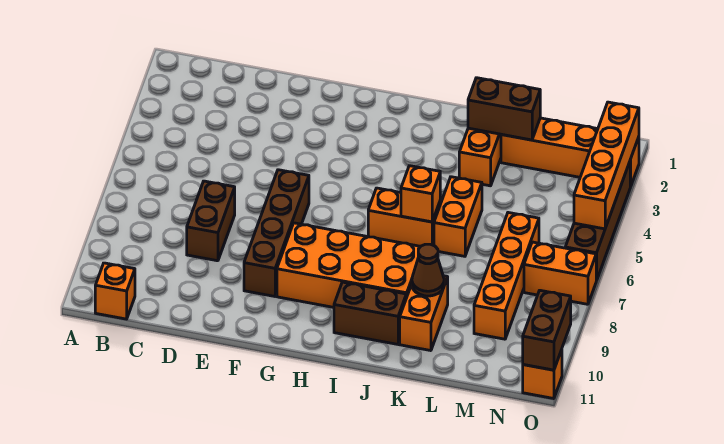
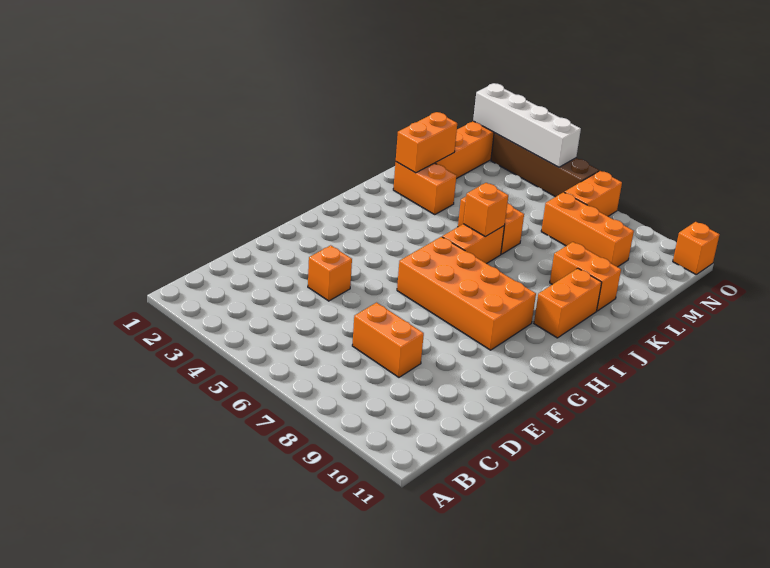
orange 1x1 brick [95,263,135,319] -> orange 1x1 brick moved to [308,245,352,301]
brown 1x2 brick [187,181,235,261] -> orange 1x2 brick [352,303,424,377]
brown 1x4 brick [244,170,309,296] -> none
orange 2x4 brick [277,223,421,307] -> orange 2x4 brick turned to [397,237,536,350]
brown 1x2 brick [334,282,406,344] -> orange 1x2 brick [534,268,602,338]
brown 1x2 brick [468,78,540,140] -> orange 1x2 brick [396,112,457,173]
brown 1x1 cone [412,244,444,296] -> none
orange 1x4 brick [474,213,539,339] -> orange 1x3 brick [541,192,634,267]
orange 1x4 brick [574,102,639,229] -> white 1x4 brick [473,83,581,167]
brown 1x2 brick [523,290,571,370] -> none

